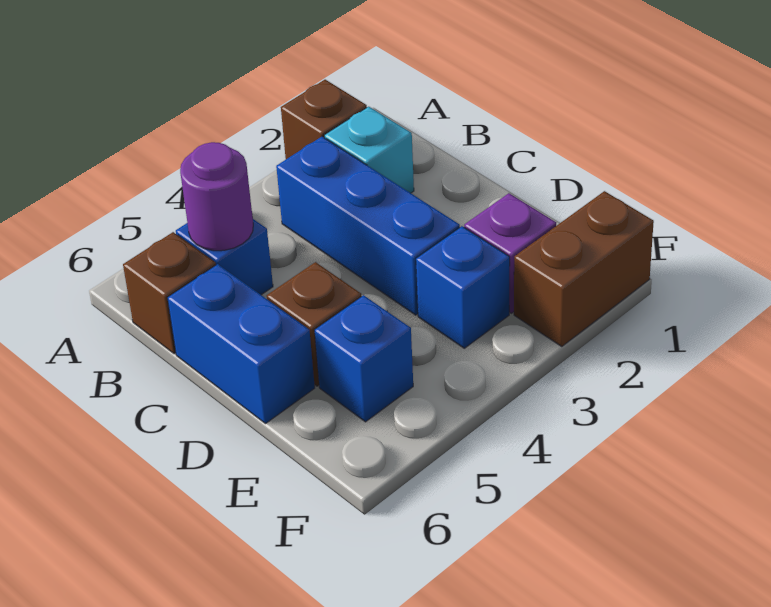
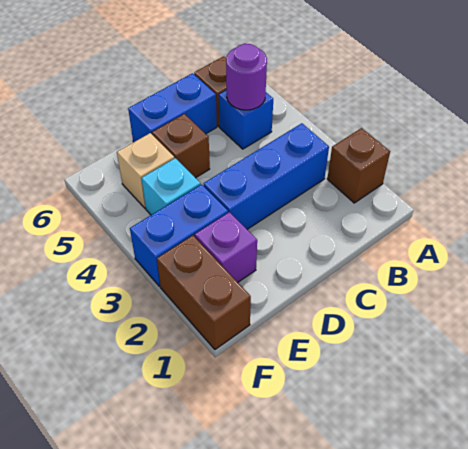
cyan 1x1 brick [324,107,414,193] -> cyan 1x1 brick moved to [141,158,201,215]
blue 1x1 brick [416,226,510,348] -> blue 1x2 brick [130,184,228,286]
blue 1x1 brick [314,295,413,422] -> tan 1x1 brick [117,133,174,208]

